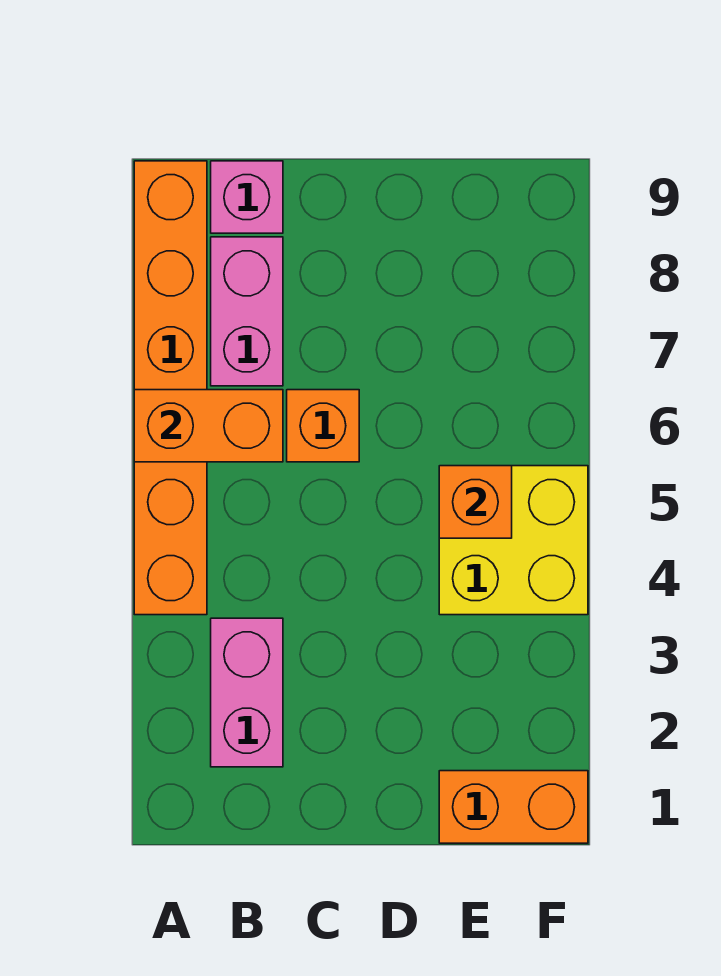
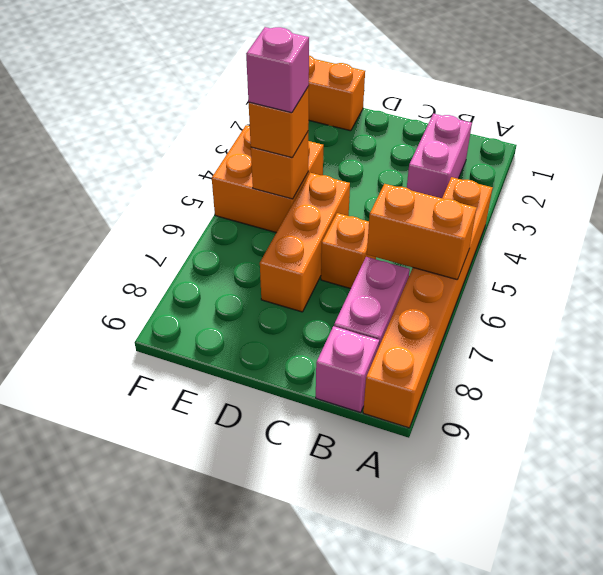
none -> orange 1x3 brick [260,173,350,312]
yellow 2x2 brick [439,466,588,615] -> orange 2x2 brick [212,125,324,233]
none -> orange 1x1 brick [249,87,309,158]
none -> pink 1x1 brick [246,27,309,113]

